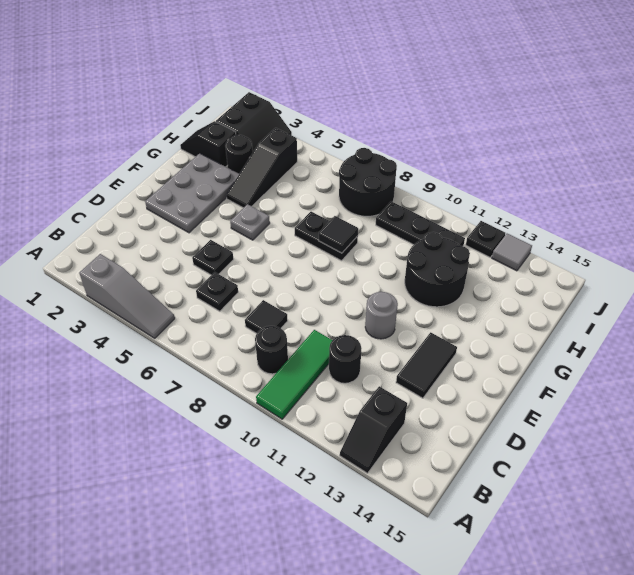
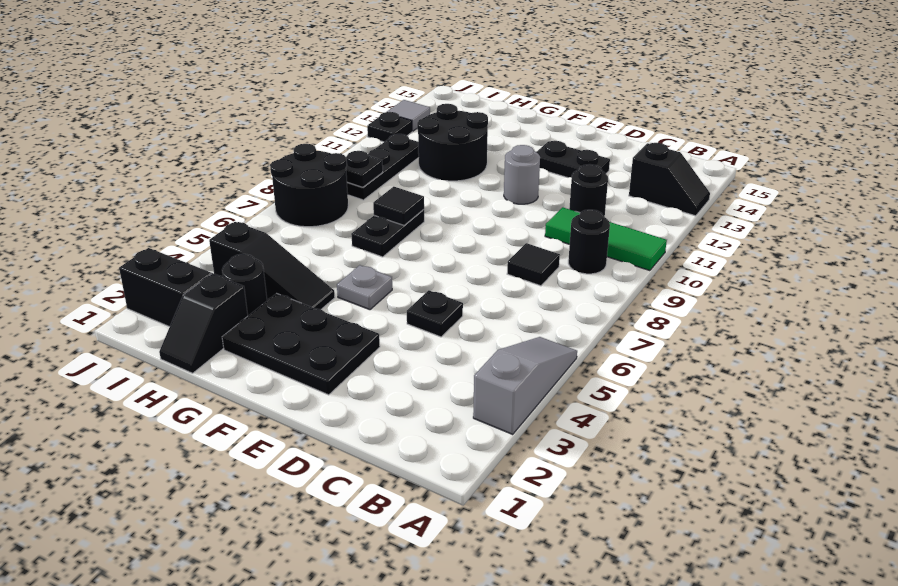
black 1x1 plate [196,272,238,311] -> black 1x1 plate moved to [346,151,383,187]
black 1x2 tile [396,332,457,398] -> black 1x2 plate [537,141,610,178]
grey 2x3 plate [145,153,239,233] -> black 2x3 plate [222,294,380,395]

